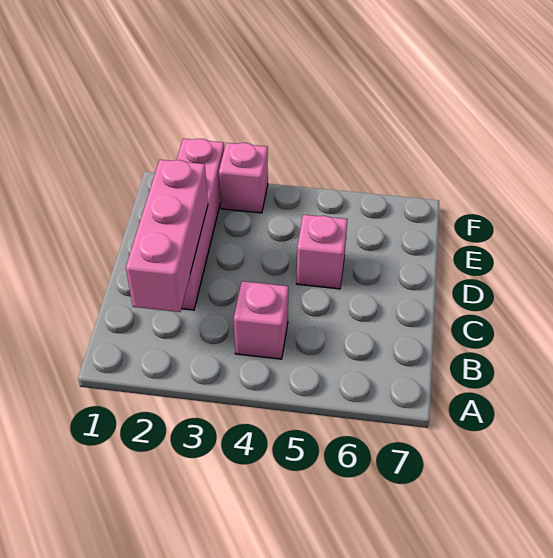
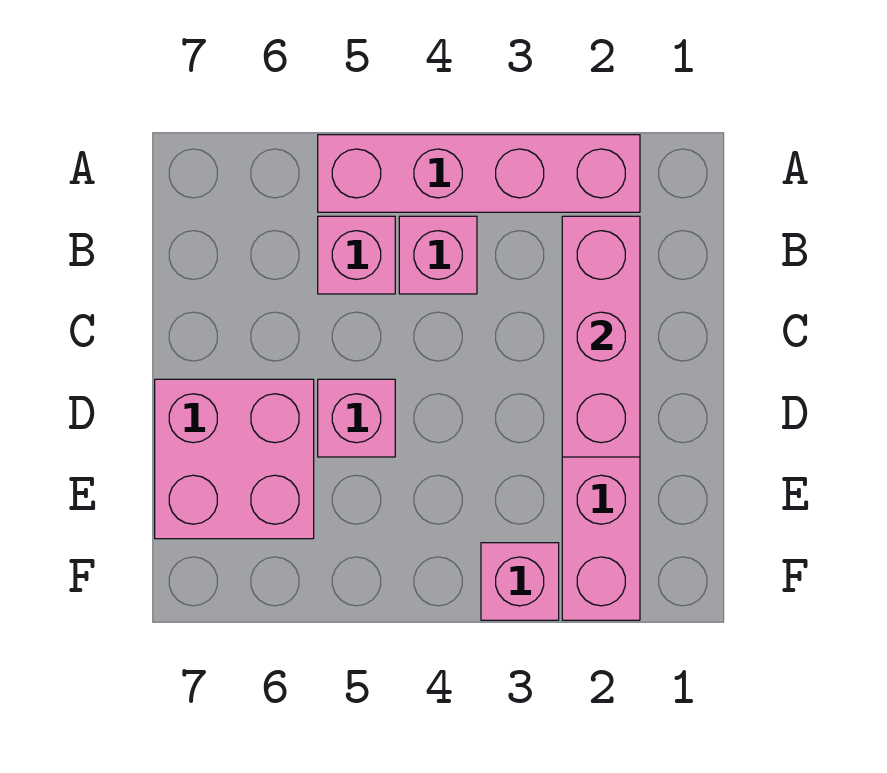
none -> pink 1x4 brick [318,135,640,212]
none -> pink 1x1 brick [318,216,395,294]
none -> pink 2x2 brick [155,379,314,539]

